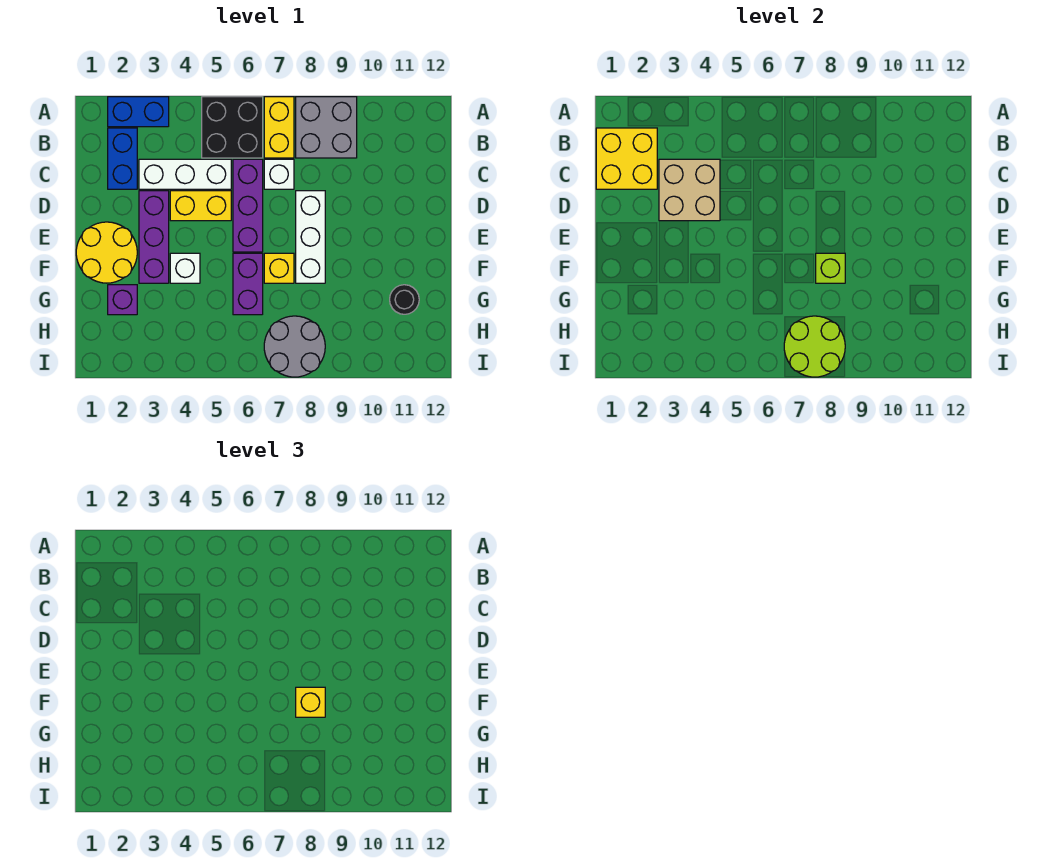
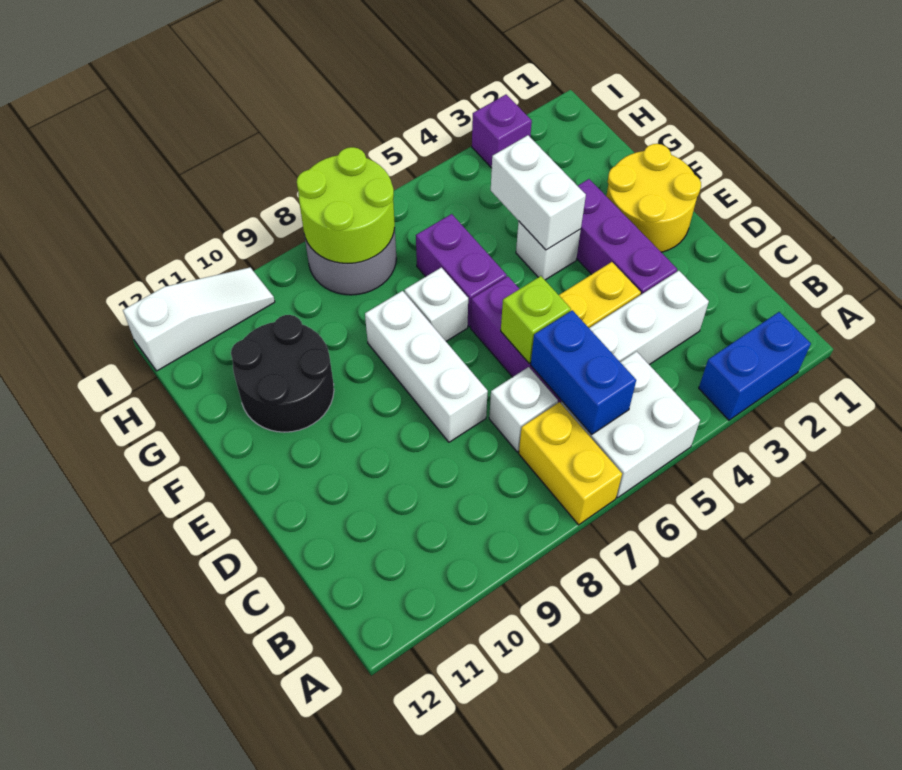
black 2x2 brick [202,97,263,158] -> white 2x2 brick [561,351,700,498]
grey 2x2 brick [296,97,357,158] -> none
yellow 2x2 brick [596,128,657,189] -> none
blue 1x2 brick [108,128,137,189] -> blue 1x2 brick moved to [531,310,636,435]
tan 2x2 brick [659,159,720,221] -> none
none -> white 1x2 brick [491,135,586,250]
yellow 1x1 brick [264,253,294,283] -> white 1x1 brick [405,267,468,341]
lime 1x1 brick [816,253,845,283] -> lime 1x1 brick moved to [501,276,571,363]
yellow 1x1 brick [296,687,325,717] -> none
purple 1x1 brick [108,285,137,315] -> purple 1x1 brick moved to [472,95,532,168]
black 1x1 round brick [390,285,419,314] -> black 2x2 round brick [231,315,334,432]
none -> white 1x3 slope [123,268,275,371]

